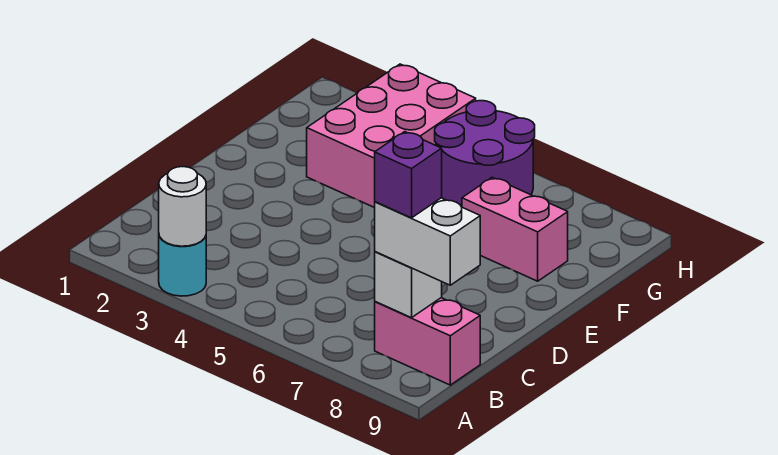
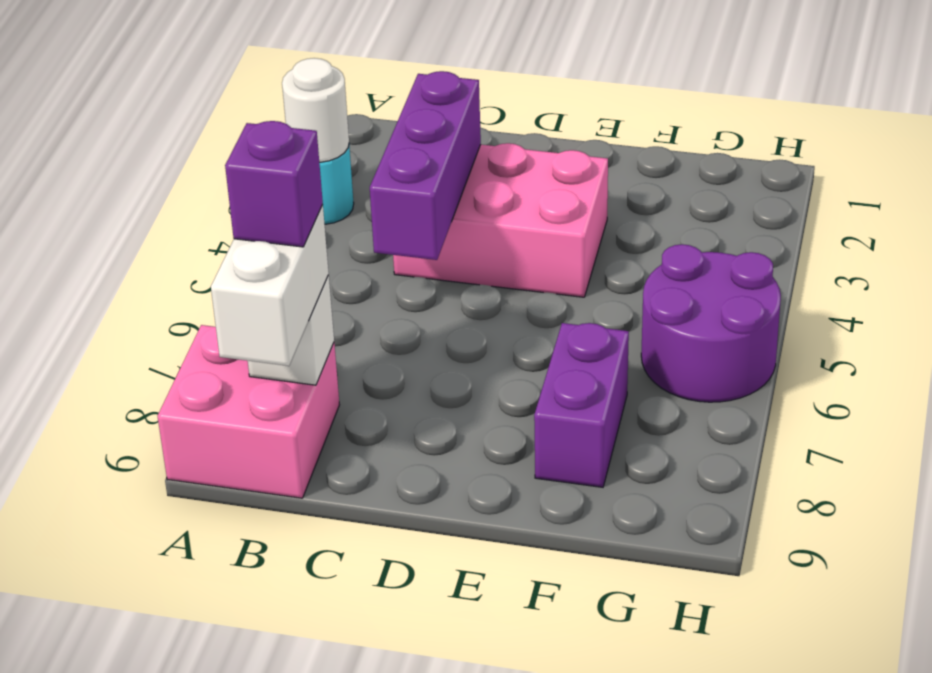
pink 1x2 brick [375,298,480,385] -> pink 2x2 brick [158,325,339,498]
none -> purple 1x3 brick [370,71,481,260]
pink 2x3 brick [307,64,476,208] -> pink 2x3 brick moved to [393,143,608,297]
pink 1x2 brick [462,177,568,281] -> purple 1x2 brick [534,323,629,487]

